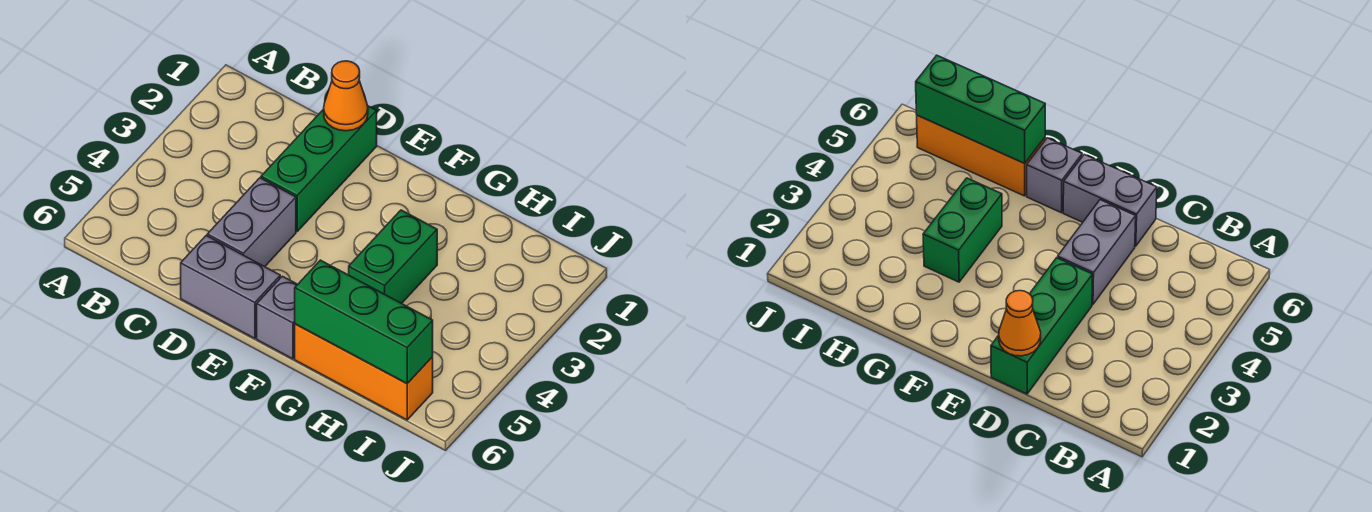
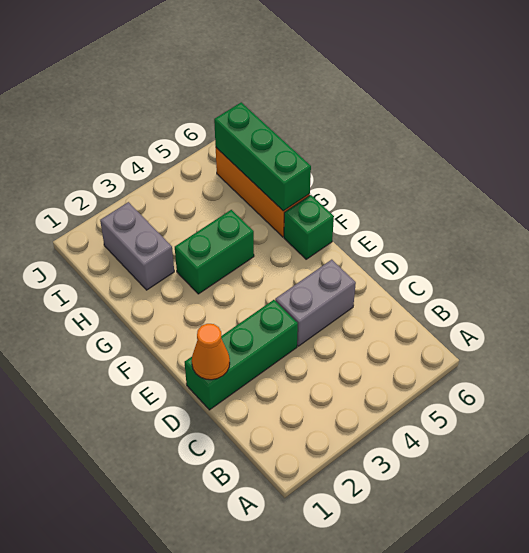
grey 1x2 brick [181,236,280,339] -> grey 1x2 brick moved to [100,202,174,290]
grey 1x1 brick [257,276,298,359] -> green 1x1 brick [284,195,334,259]

